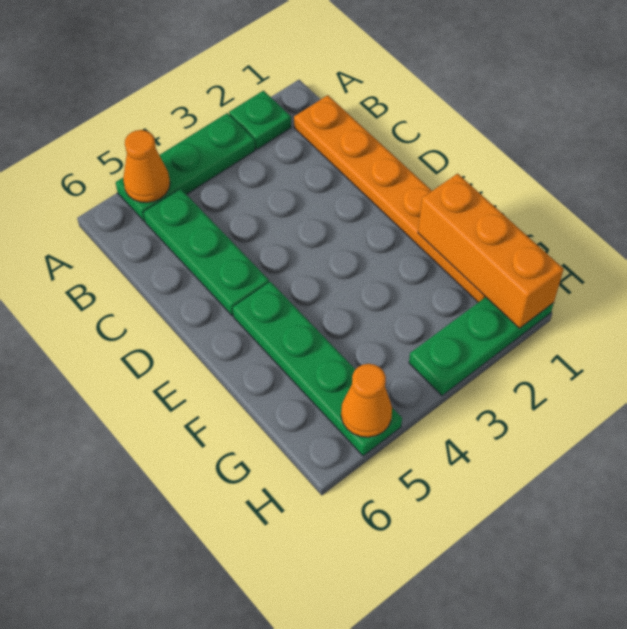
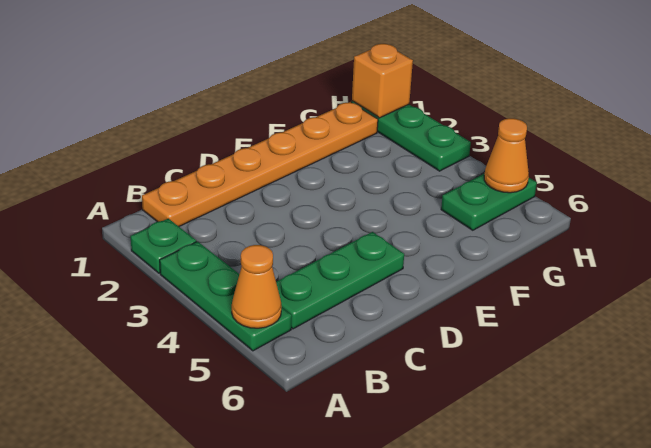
green 1x4 plate [233,282,402,456] -> green 1x2 plate [441,173,537,230]
orange 1x3 brick [418,174,564,328] -> orange 1x1 brick [352,44,413,118]

